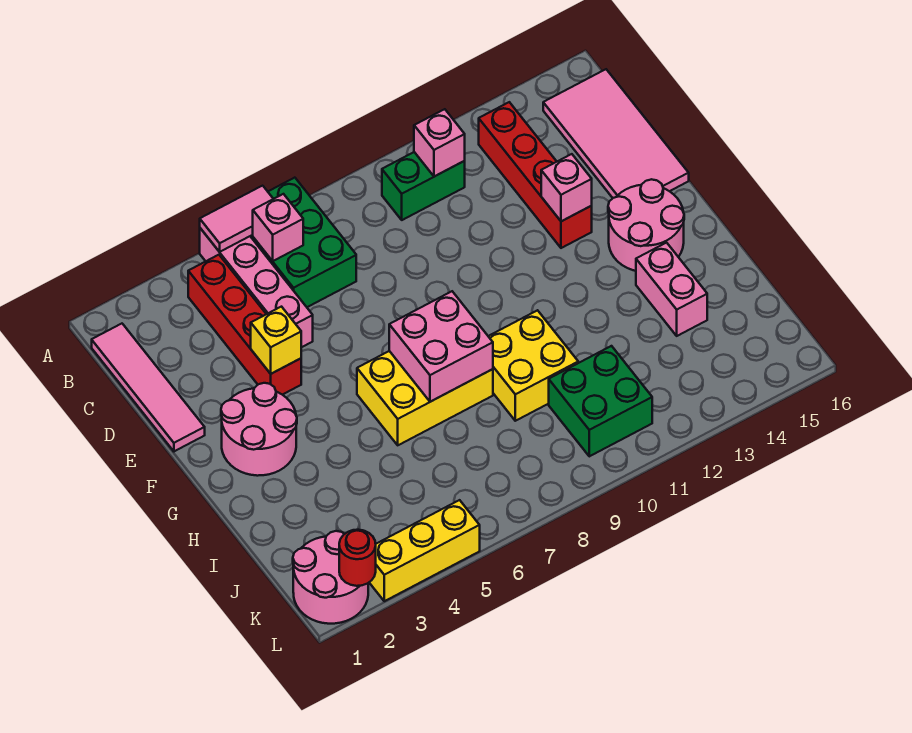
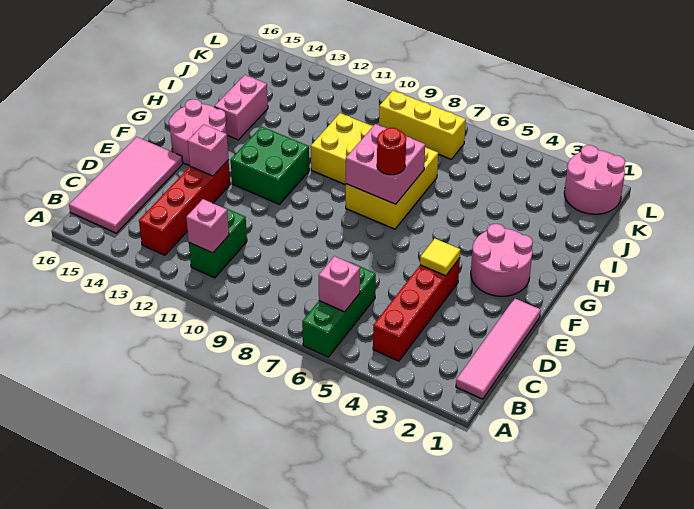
pink 1x4 brick [200,228,313,347] -> none
pink 1x2 tile [200,186,273,252] -> none
green 2x3 brick [250,178,356,307] -> green 1x3 brick [302,262,376,357]
green 1x2 brick [382,152,465,220] -> green 1x2 brick turned to [189,206,247,278]
yellow 1x1 brick [251,307,301,374] -> yellow 1x1 tile [420,239,460,276]
yellow 2x3 brick [357,351,493,445] -> yellow 2x3 brick turned to [346,147,438,229]
green 2x2 brick [549,346,652,456] -> green 2x2 brick moved to [231,127,309,204]
red 1x1 round brick [339,530,376,586] -> red 1x1 round brick moved to [377,128,406,175]
yellow 1x3 brick [369,500,480,601] -> yellow 1x3 brick moved to [379,91,466,159]

